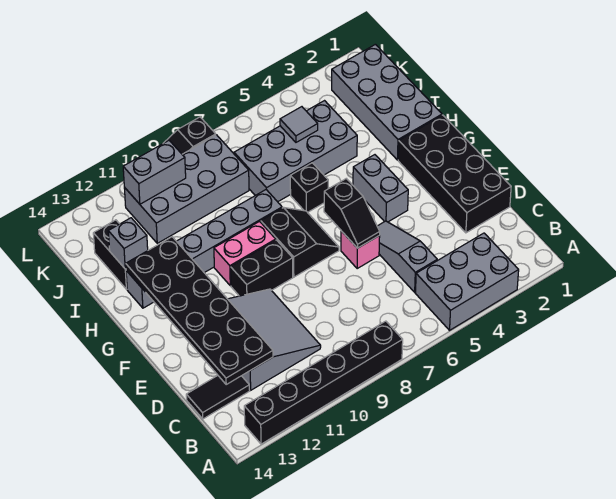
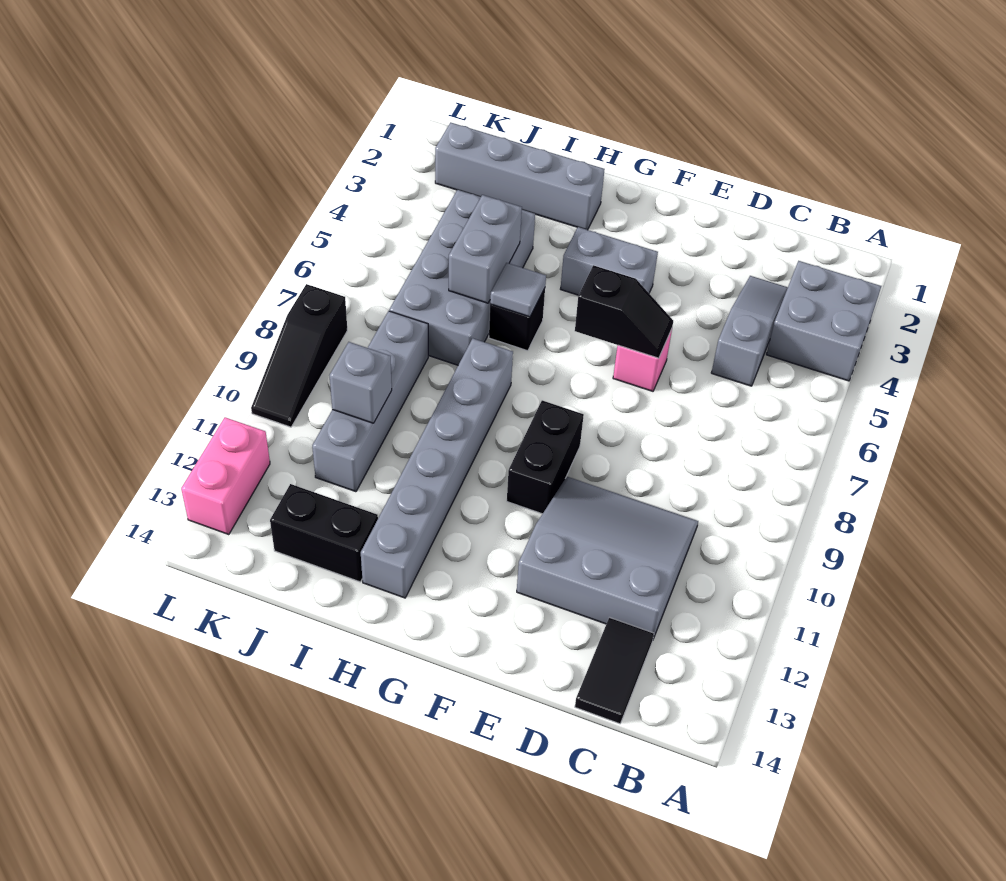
grey 2x3 brick [415,233,519,330] -> grey 2x2 brick [766,261,881,381]
black 1x6 brick [244,321,403,444] -> none
grey 1x3 slope [377,221,437,292] -> grey 1x3 slope turned to [711,276,788,386]
black 2x6 plate [126,237,273,384] -> none
black 2x4 brick [398,115,511,233] -> none
black 2x2 slope [261,207,339,277] -> none
pink 1x2 brick [214,221,276,286] -> pink 1x2 brick moved to [181,417,270,535]
grey 2x4 brick [332,44,442,160] -> grey 1x4 brick [435,122,605,230]
grey 1x1 brick [108,218,148,269] -> grey 1x1 brick moved to [329,342,392,423]
grey 1x1 tile [280,107,318,142] -> grey 1x1 tile moved to [490,263,546,317]
grey 2x4 brick [124,135,249,243] -> grey 1x4 brick [312,311,428,492]
grey 1x2 brick [123,141,186,204] -> grey 1x2 brick moved to [449,195,522,303]

